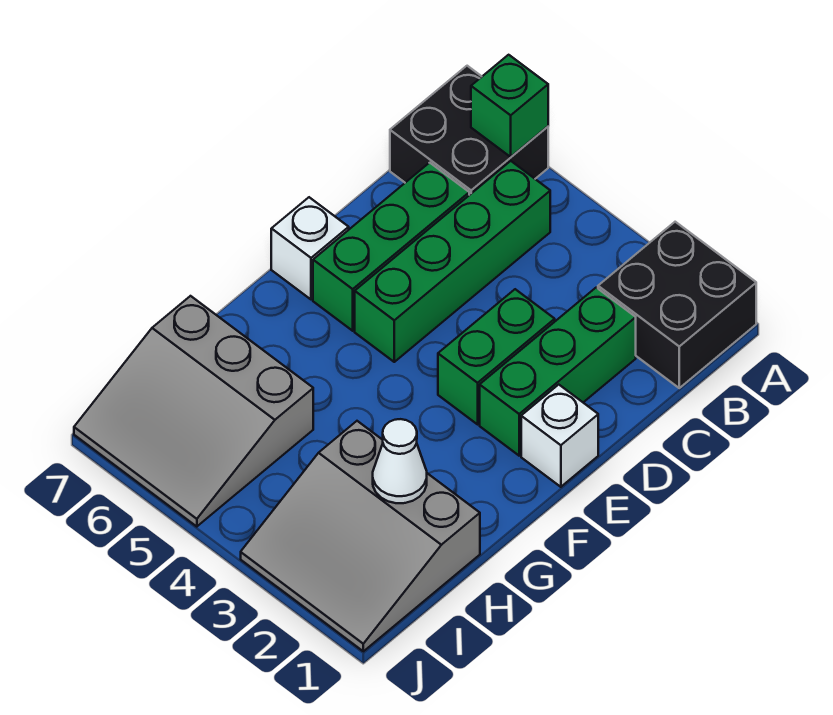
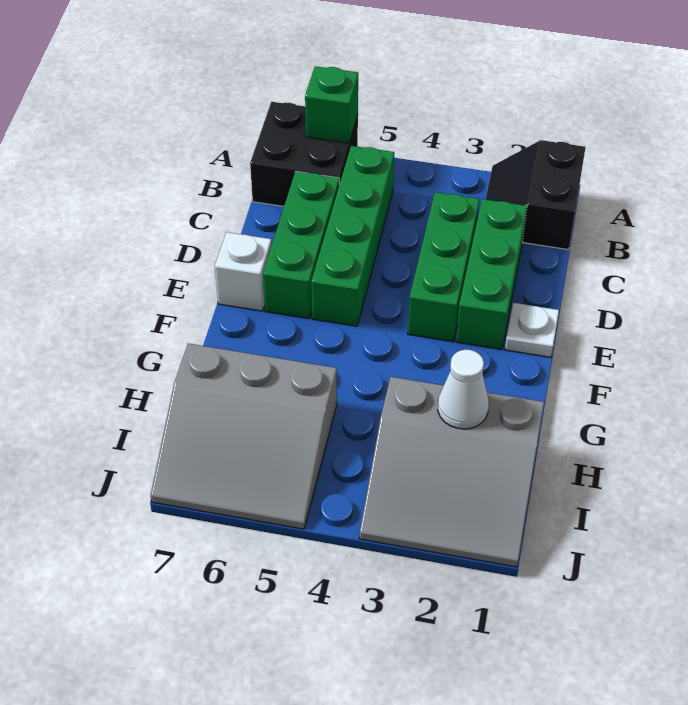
black 2x2 brick [598,222,756,388] -> black 2x2 slope [485,140,586,250]
green 1x2 brick [438,289,555,424] -> green 1x3 brick [408,192,479,342]
white 1x1 brick [521,385,598,487] -> white 1x1 plate [505,303,559,357]

